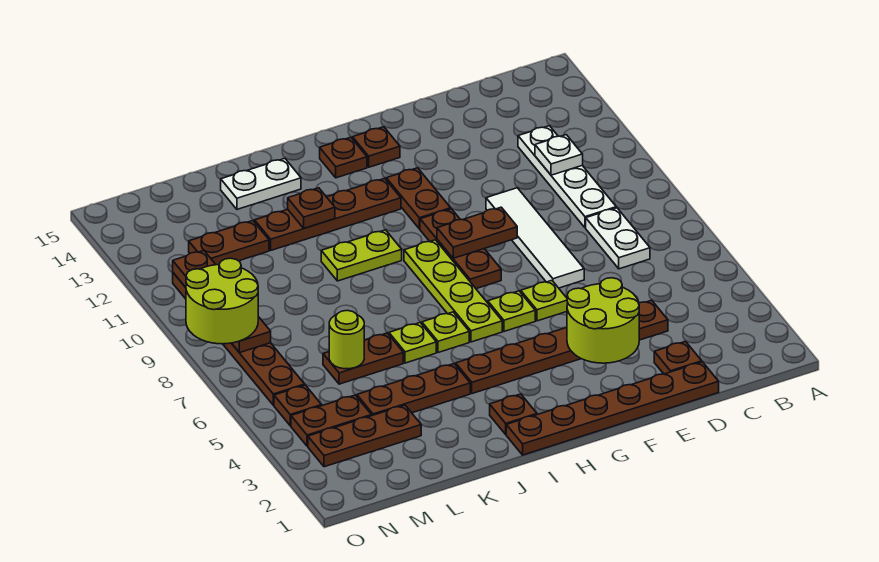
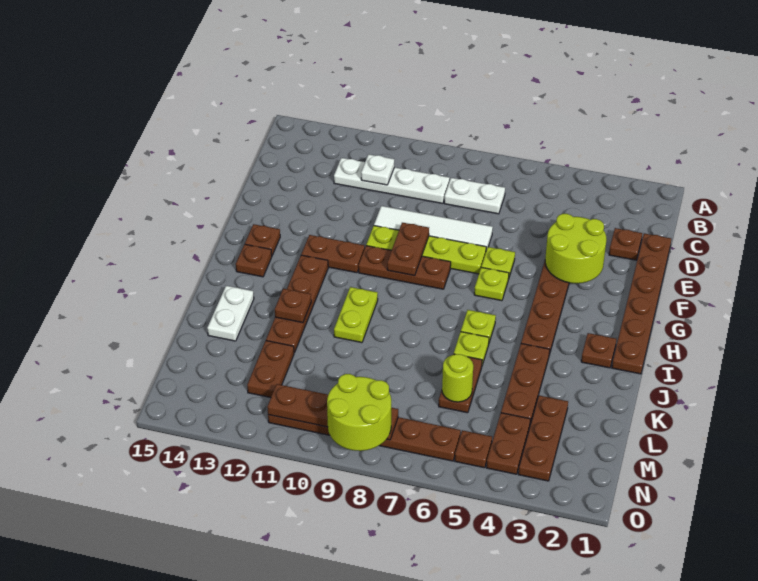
lime 1x4 plate [404,240,502,342] -> lime 1x4 plate moved to [366,226,486,274]

